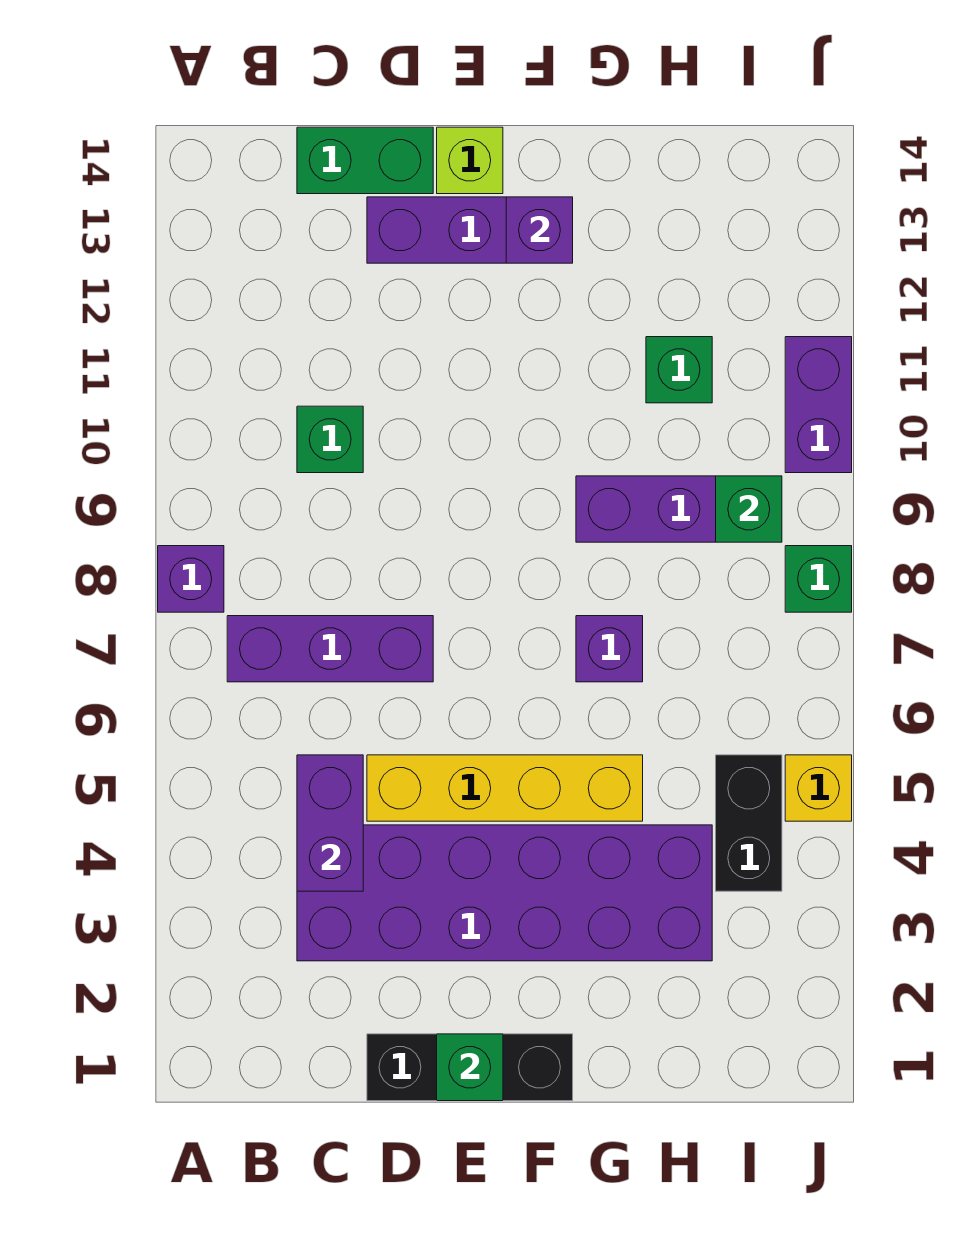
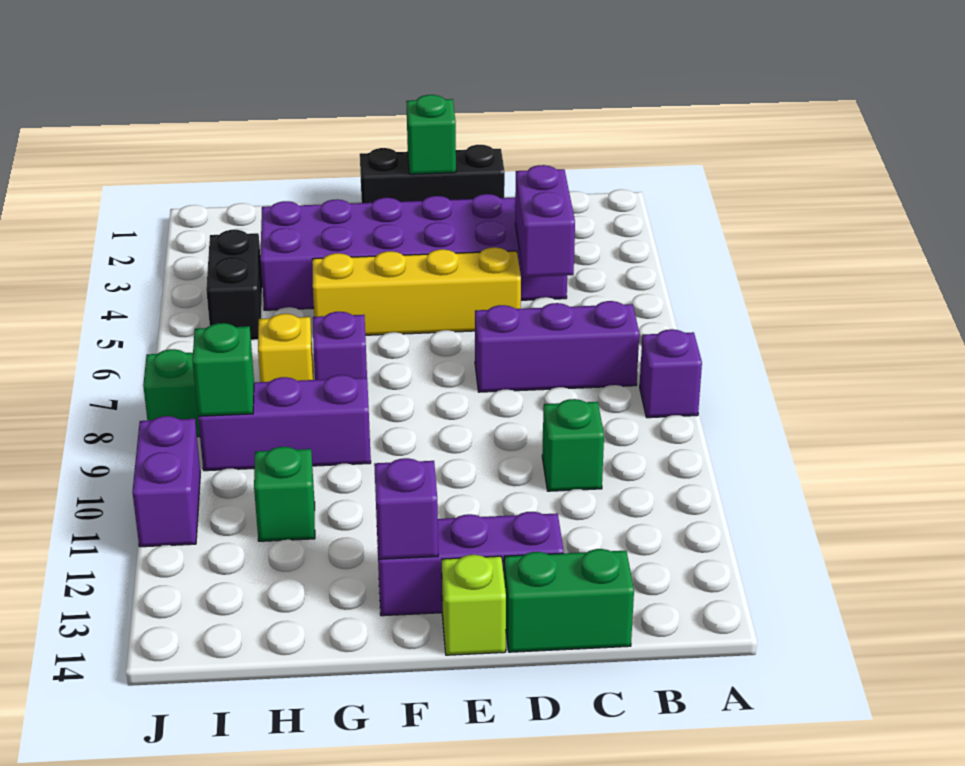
yellow 1x1 brick [785,755,852,821] -> yellow 1x1 brick moved to [258,314,313,382]

